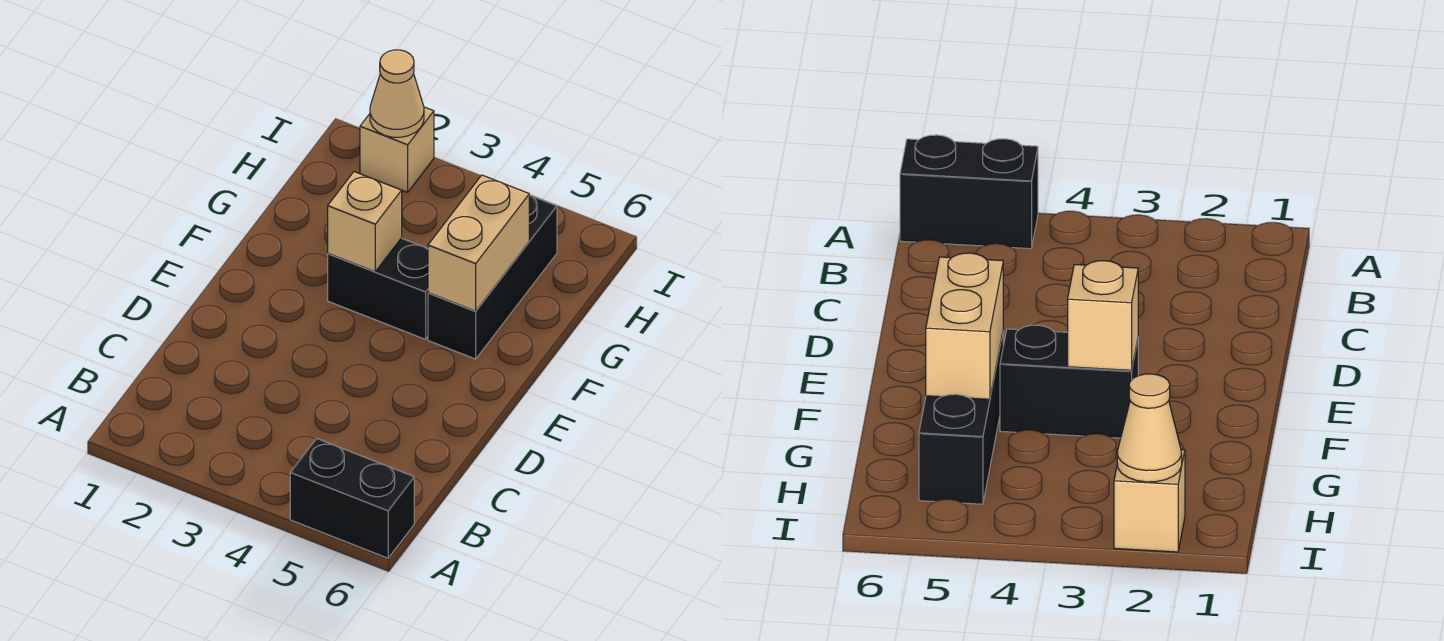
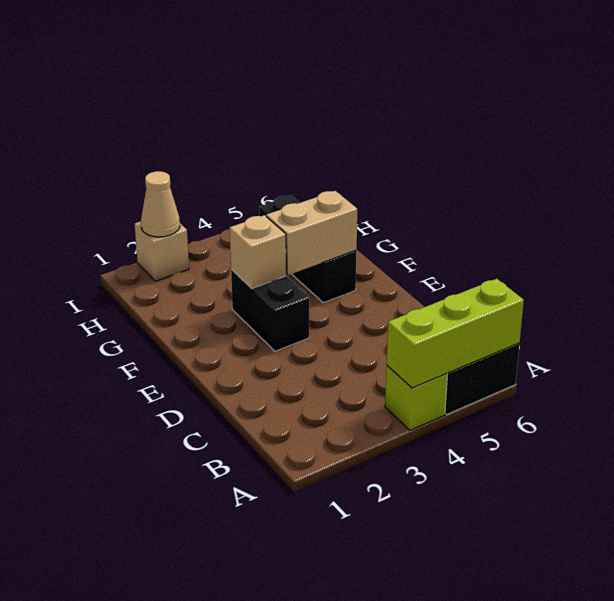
none -> lime 1x1 brick [385,366,448,430]
none -> lime 1x3 brick [387,279,524,388]
black 1x2 brick [328,238,428,339] -> black 1x2 brick turned to [231,269,309,351]
tan 1x2 brick [428,175,529,311] -> tan 1x2 brick turned to [266,191,357,275]

